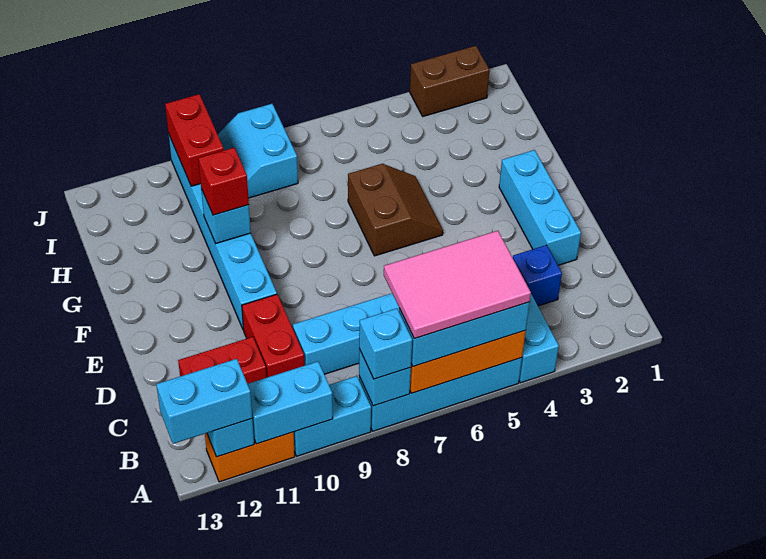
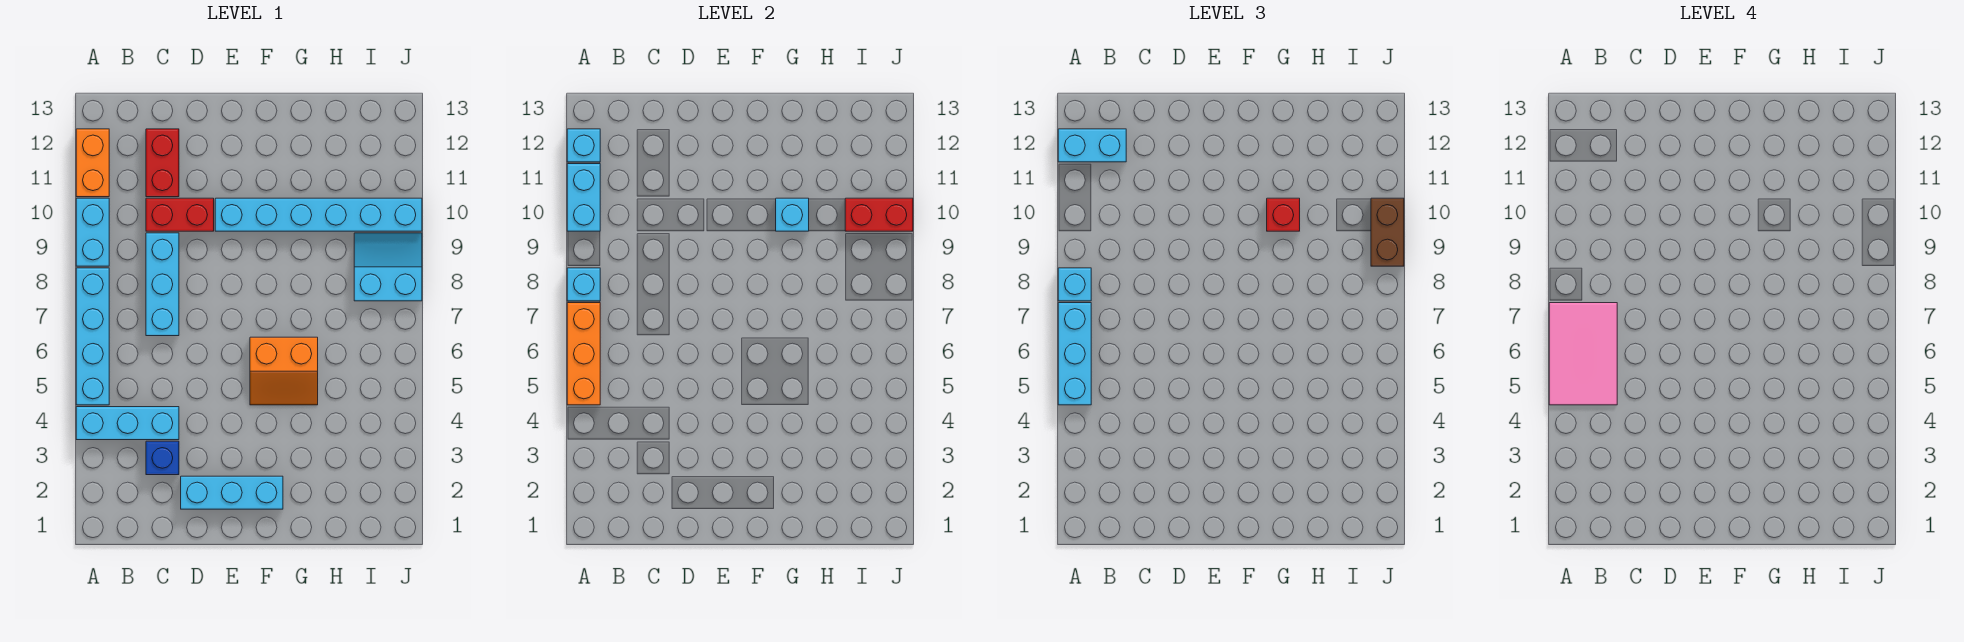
cyan 1x2 brick [156,359,252,444] -> cyan 1x2 brick turned to [1058,129,1126,162]
brown 2x2 slope [348,164,443,256] -> orange 2x2 slope [250,337,318,405]
brown 1x2 brick [410,46,490,116] -> brown 1x2 brick moved to [1371,198,1404,266]

